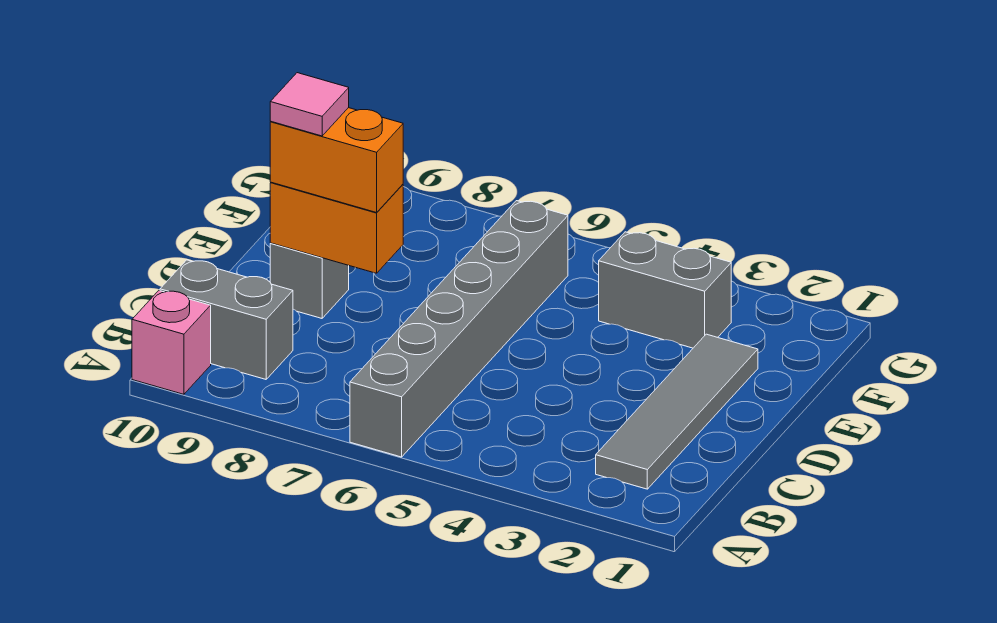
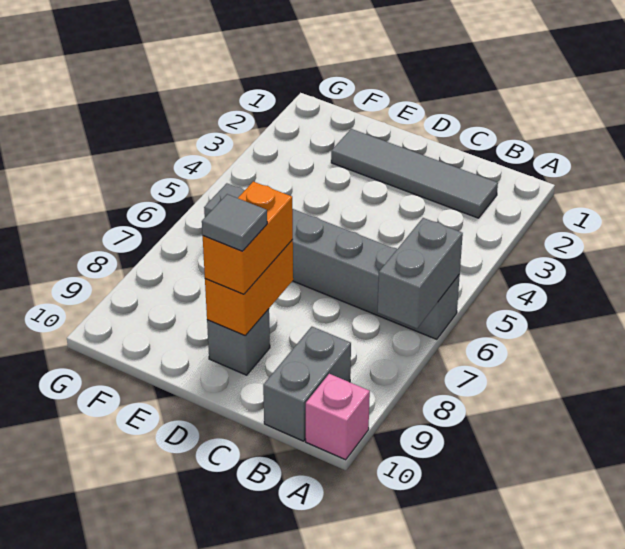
pink 1x1 tile [270,73,349,136] -> grey 1x1 tile [202,194,267,251]
grey 1x2 brick [599,232,731,348] -> grey 1x2 brick moved to [378,218,463,328]

